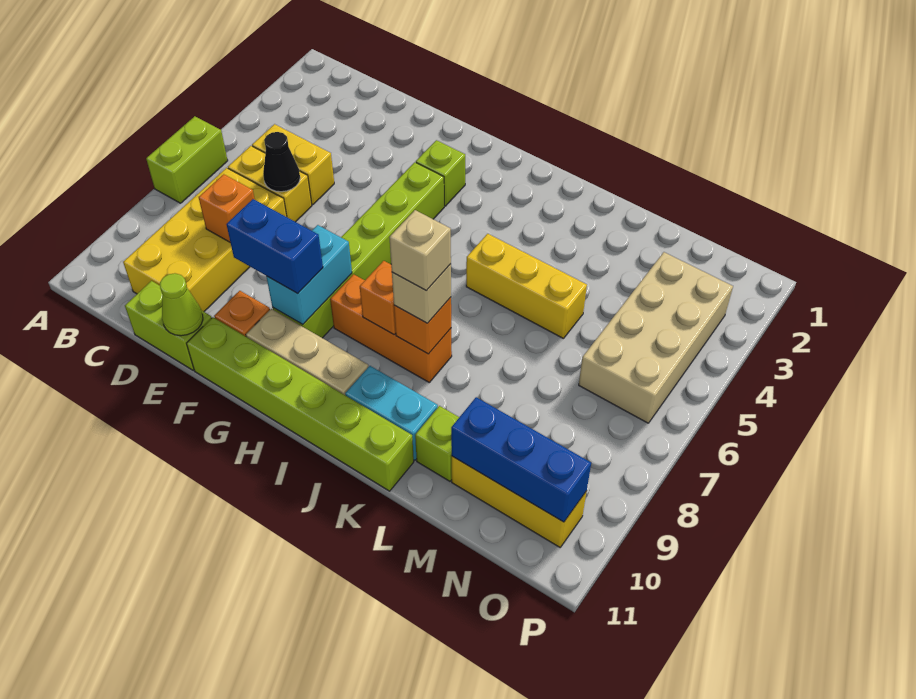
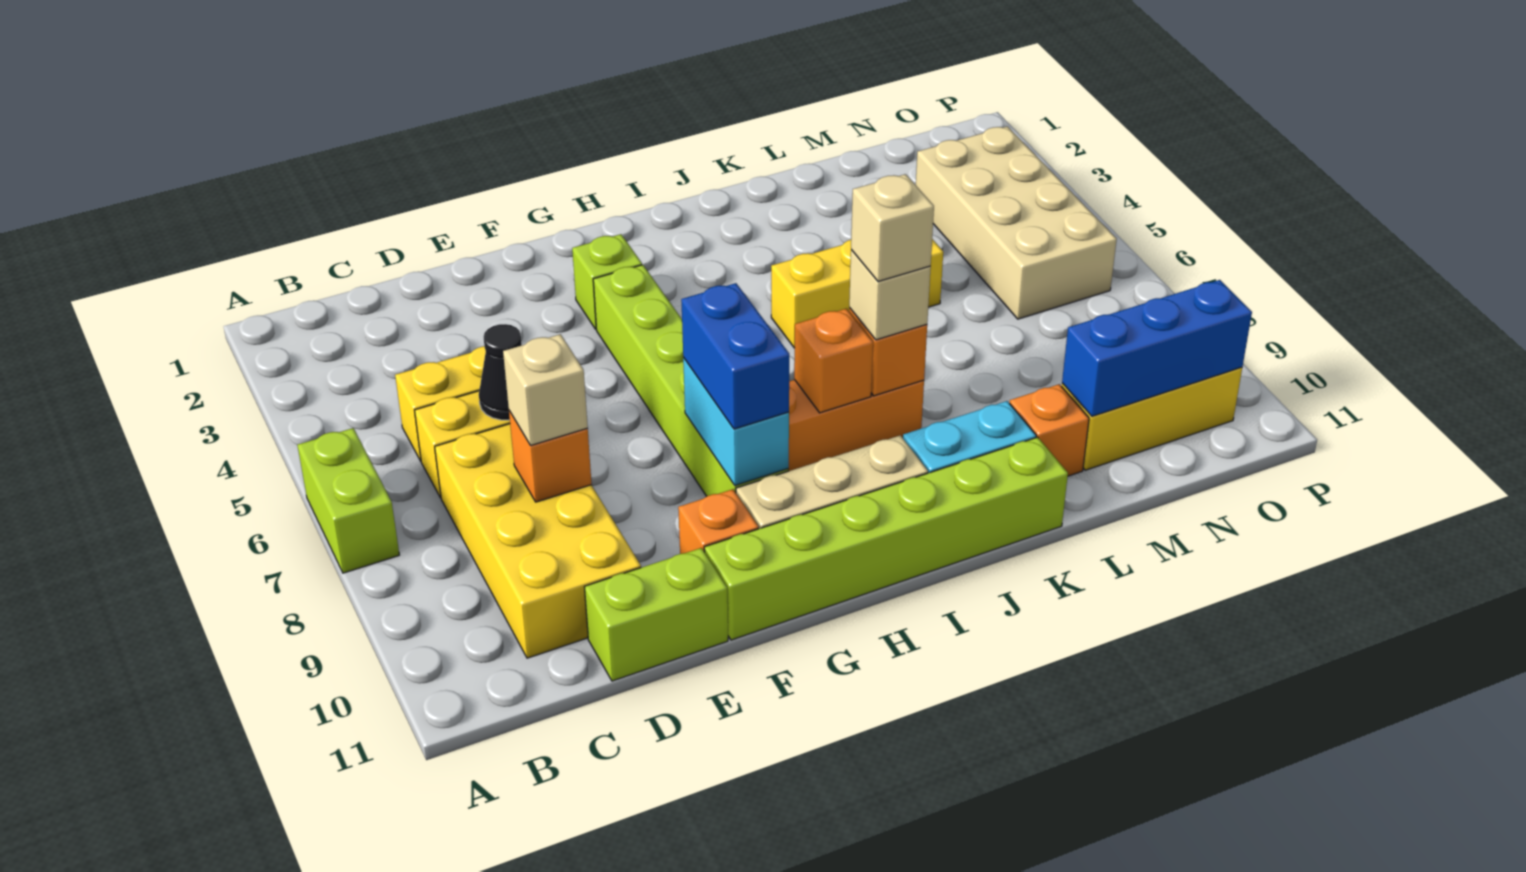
none -> tan 1x1 brick [503,334,588,446]
lime 1x1 cone [160,273,203,336] -> none
blue 1x2 brick [226,199,323,293] -> blue 1x2 brick turned to [681,283,789,429]
lime 1x1 brick [415,406,459,481] -> orange 1x1 brick [1010,384,1089,476]

